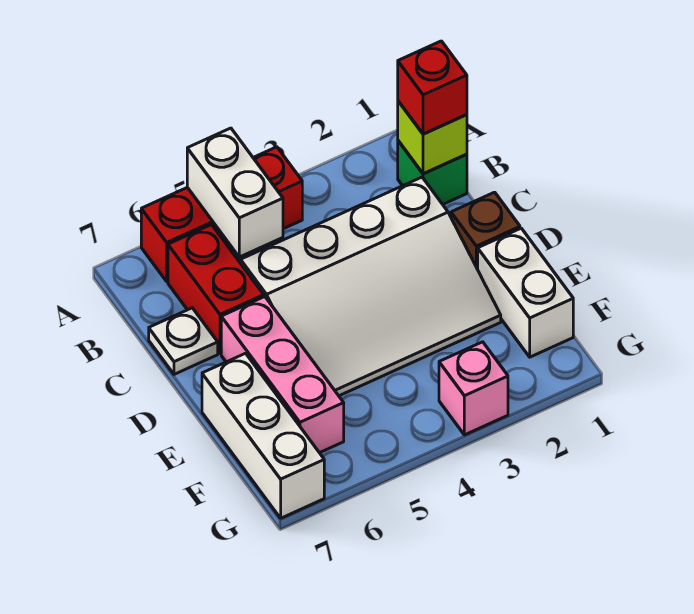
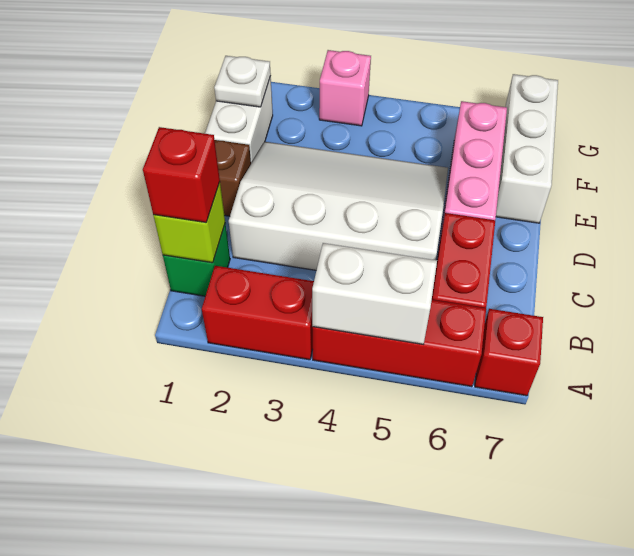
none -> red 1x2 brick [202,266,314,360]
white 1x2 brick [187,128,283,257] -> white 1x2 brick turned to [312,243,437,344]
none -> red 1x1 brick [475,309,543,396]
white 1x1 plate [149,308,218,374] -> white 1x1 plate moved to [214,56,271,107]

